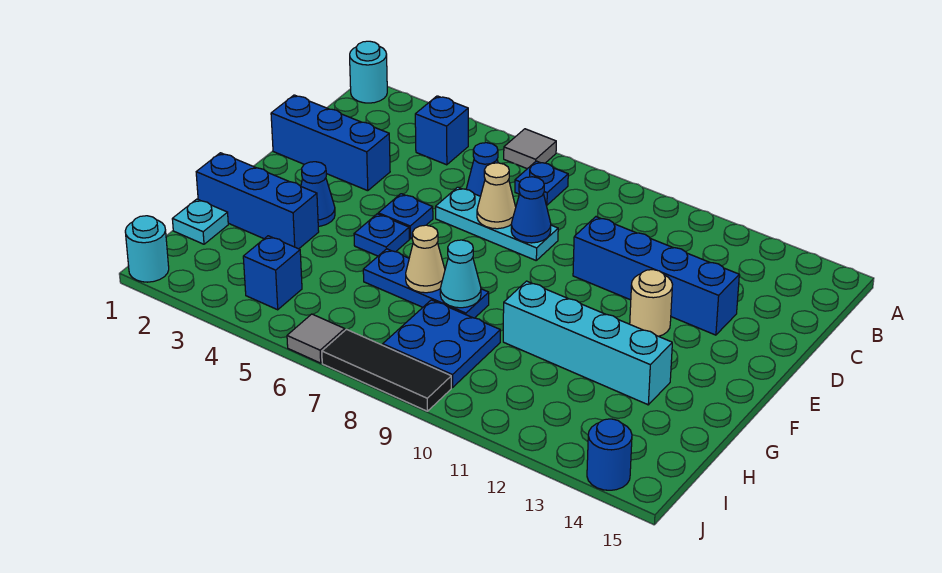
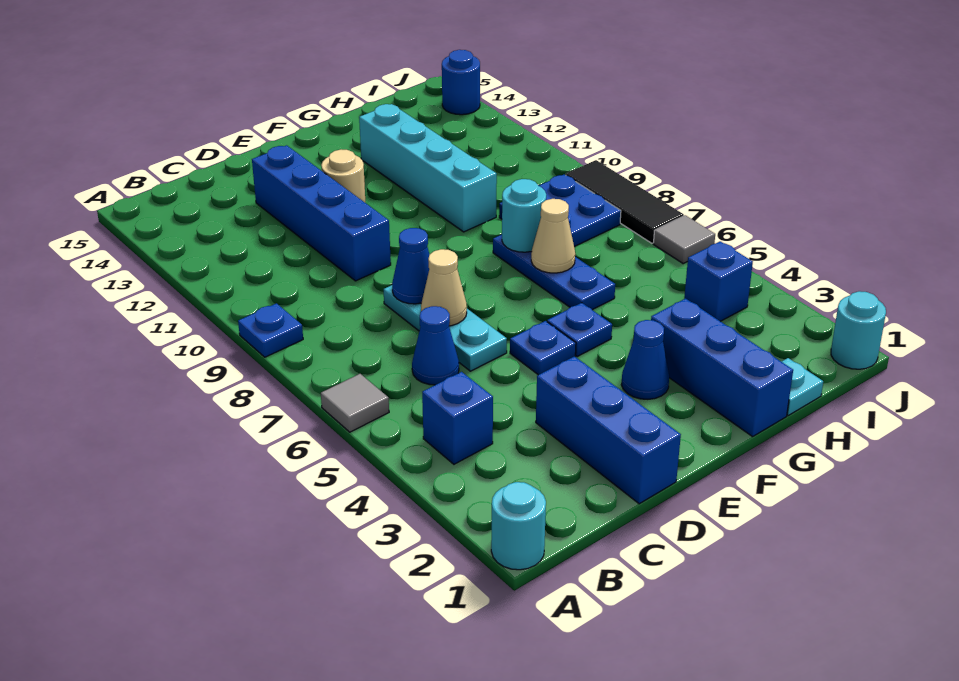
blue 1x1 plate [515,161,568,205] -> blue 1x1 plate moved to [238,303,303,357]
cyan 1x1 cone [440,240,481,308] -> cyan 1x1 round brick [502,179,546,252]

